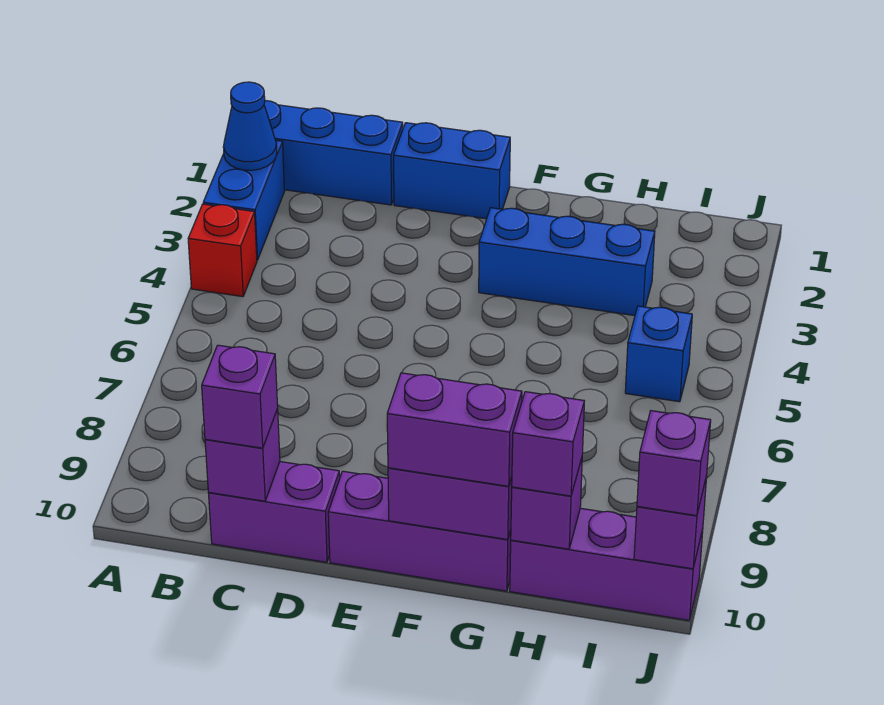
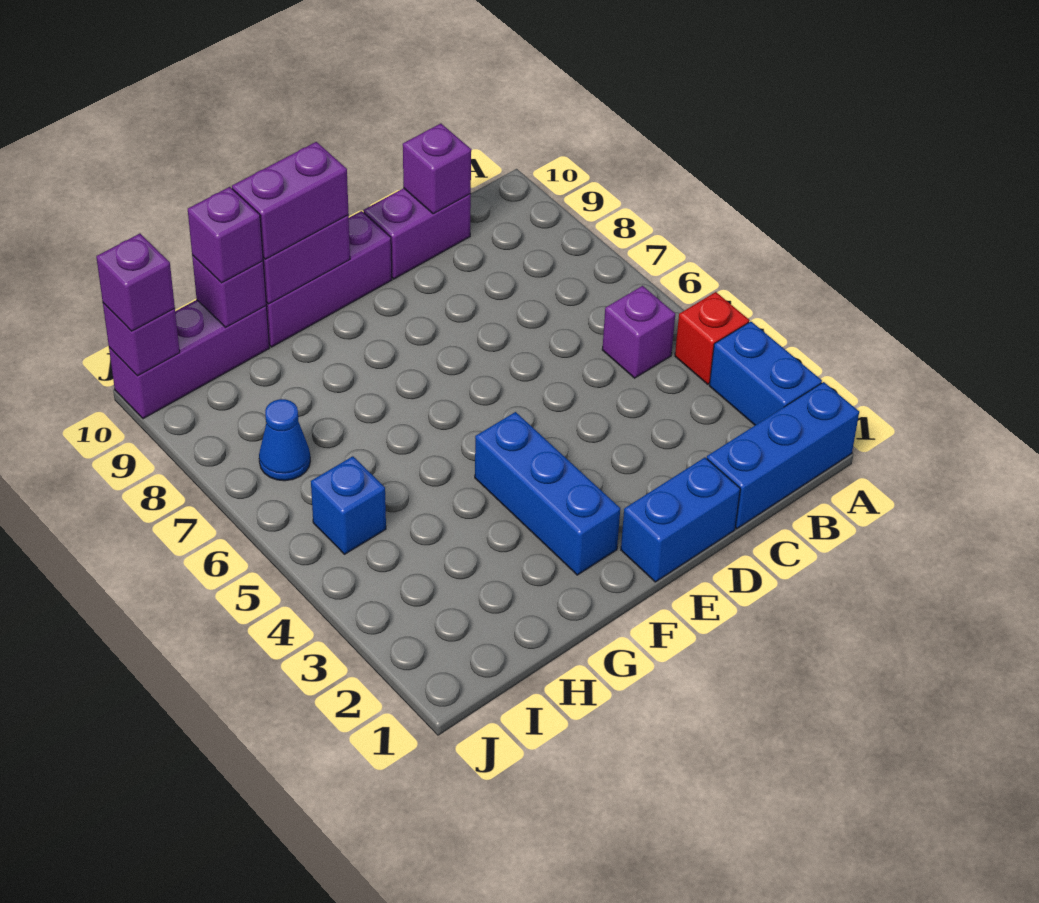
blue 1x1 cone [223,82,277,170] -> blue 1x1 cone moved to [259,399,310,481]
purple 1x1 brick [202,345,278,448] -> purple 1x1 brick moved to [602,286,675,378]
blue 1x3 brick [479,208,655,316] -> blue 1x3 brick turned to [475,412,620,575]

